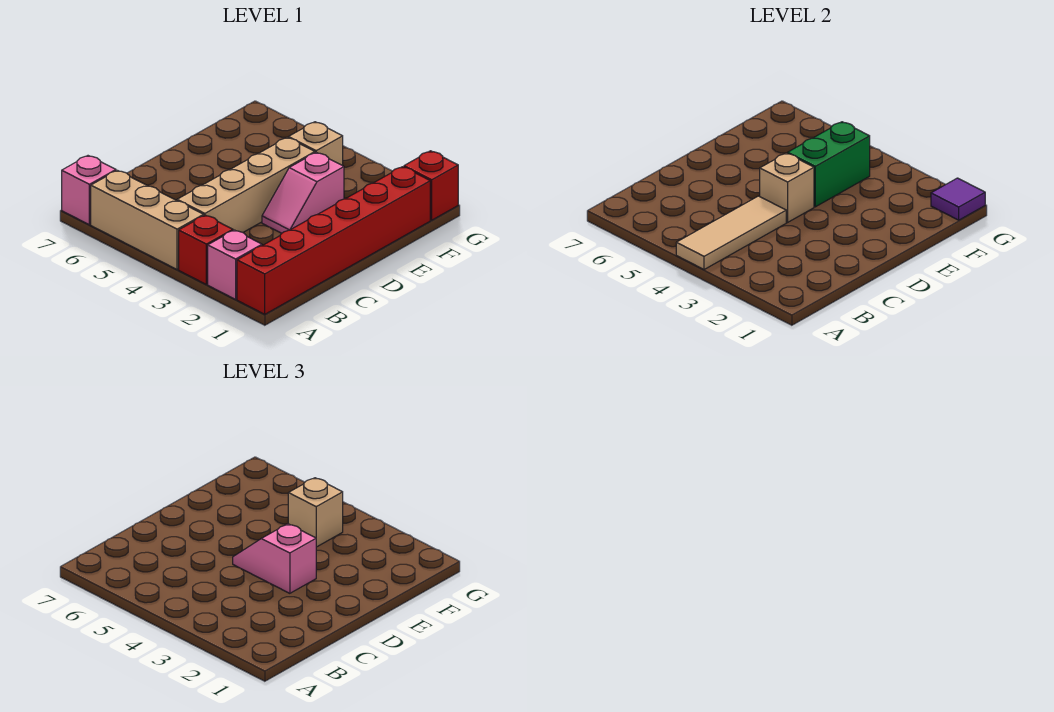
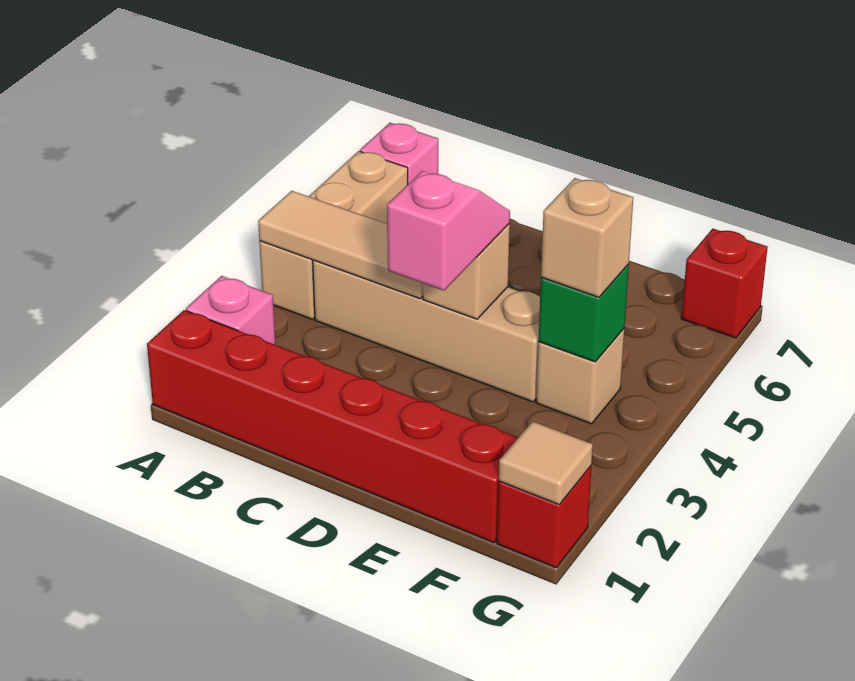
red 1x1 brick [179,215,233,284] -> red 1x1 brick moved to [681,229,768,338]
pink 1x2 slope [262,152,344,233] -> none
green 1x2 brick [788,122,870,207] -> green 1x1 brick [538,264,629,362]
purple 1x1 tile [931,178,985,220] -> tan 1x1 tile [499,421,593,504]

